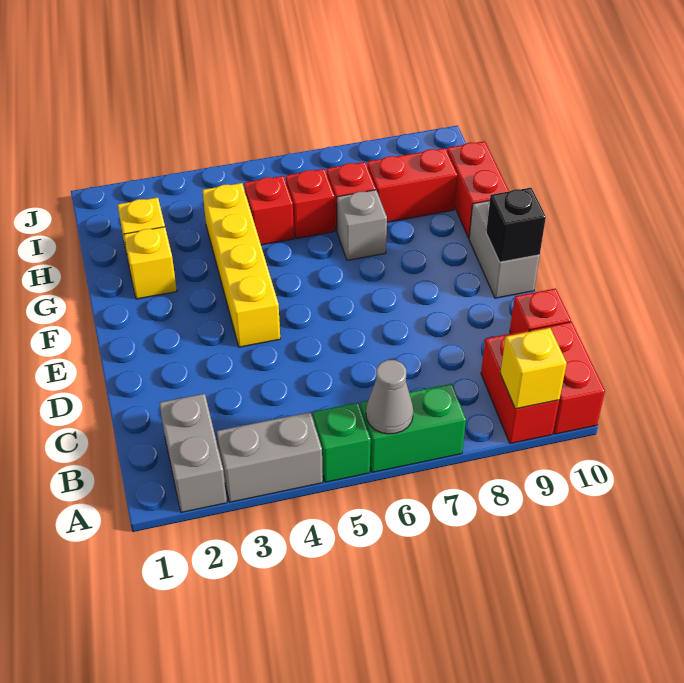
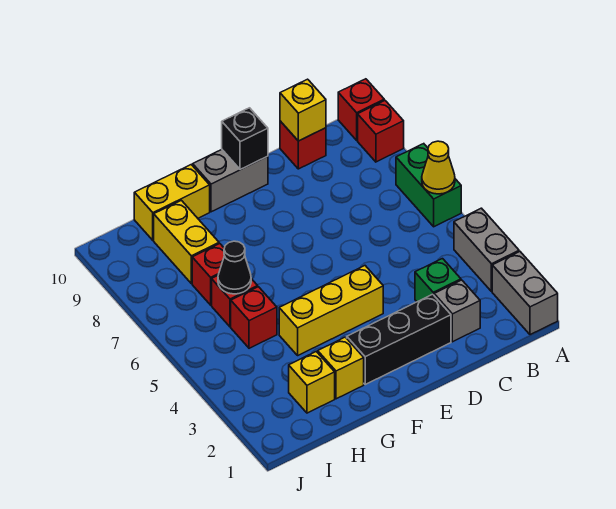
grey 1x2 brick [159,394,227,512] -> grey 1x2 brick turned to [492,252,558,335]
green 1x1 brick [313,403,371,482] -> green 1x1 brick moved to [415,259,461,302]
grey 1x1 cone [366,360,413,434] -> yellow 1x1 cone [422,141,455,194]
red 1x2 brick [481,330,559,444] -> red 1x1 brick [358,100,404,162]
yellow 1x1 brick [500,328,567,409] -> yellow 1x1 brick moved to [280,79,326,141]
red 1x2 brick [530,322,605,434] -> red 1x1 brick [338,79,384,140]
none -> black 1x3 brick [347,294,451,384]
yellow 1x4 brick [203,183,280,347] -> yellow 1x3 brick [279,266,383,355]
grey 1x1 brick [337,190,387,260] -> grey 1x1 brick moved to [434,280,480,342]
red 1x2 brick [447,141,509,238] -> yellow 1x2 brick [134,165,210,240]
none -> black 1x1 cone [218,241,251,294]
red 1x2 brick [367,148,457,222] -> yellow 1x2 brick [154,200,219,284]

